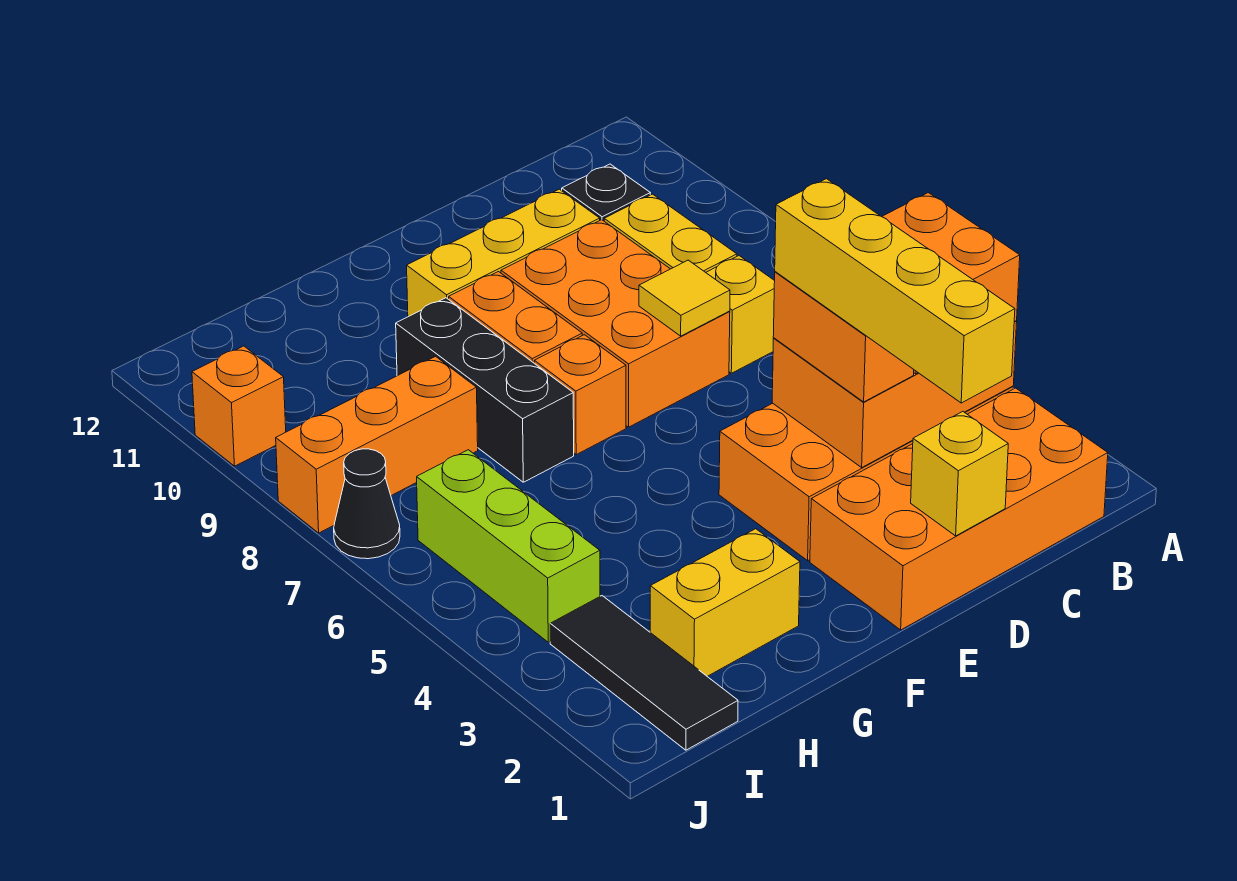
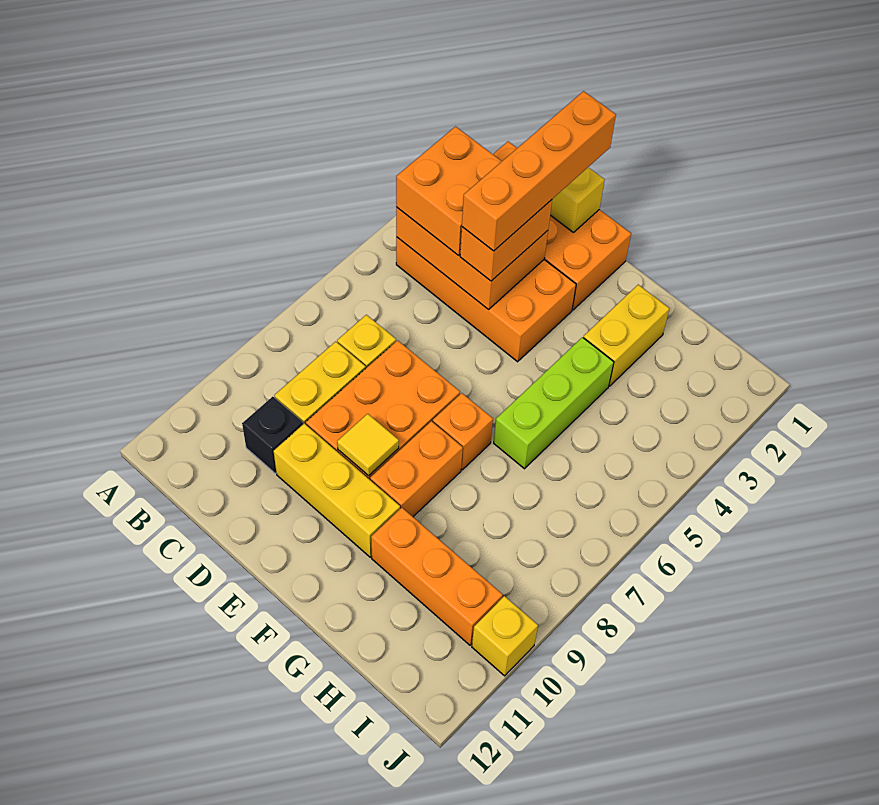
yellow 1x4 brick [775,179,1015,403] -> orange 1x4 brick [462,91,616,251]
yellow 1x1 tile [639,260,730,336] -> yellow 1x1 tile moved to [337,414,399,476]
yellow 1x2 brick [650,529,800,676] -> yellow 1x2 brick turned to [583,285,669,386]
black 1x3 brick [396,298,574,482] -> none
orange 1x3 brick [276,357,478,533] -> orange 1x3 brick moved to [371,508,503,645]
black 1x3 tile [550,596,738,750] -> none
lime 1x3 brick [417,450,600,642] -> lime 1x3 brick moved to [494,337,614,469]
black 1x1 cone [334,449,400,559] -> none
orange 1x1 brick [192,346,286,466] -> yellow 1x1 brick [472,596,538,676]

